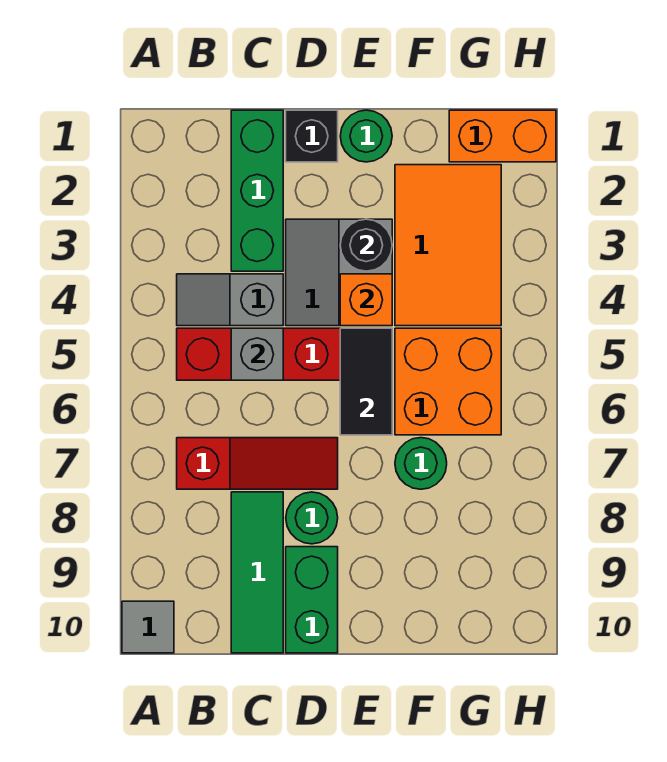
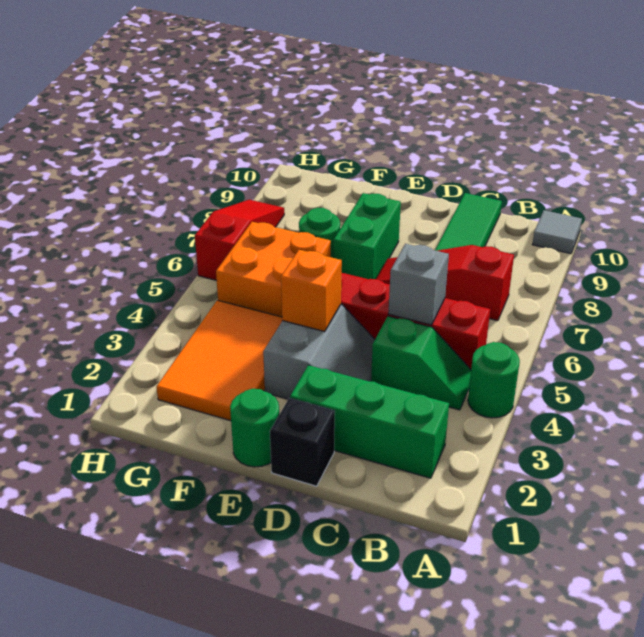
grey 1x2 slope [177,274,283,326] -> green 1x2 slope [371,316,471,410]
green 1x3 brick [231,110,283,271] -> green 1x3 brick turned to [290,365,449,478]
green 1x1 round brick [286,492,338,544] -> green 1x1 round brick moved to [468,342,520,418]
green 1x2 brick [286,547,338,653] -> green 1x2 brick moved to [333,193,401,279]
black 1x1 round brick [340,219,392,271] -> none
black 1x2 tile [340,328,392,435] -> none
orange 1x2 brick [449,110,556,162] -> none
none -> red 1x3 slope [195,200,284,280]

